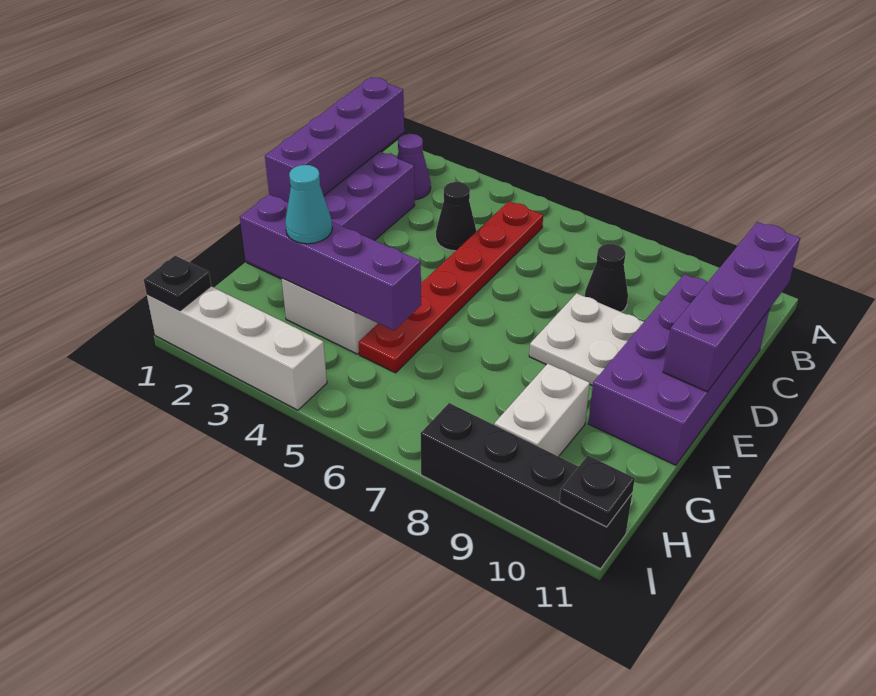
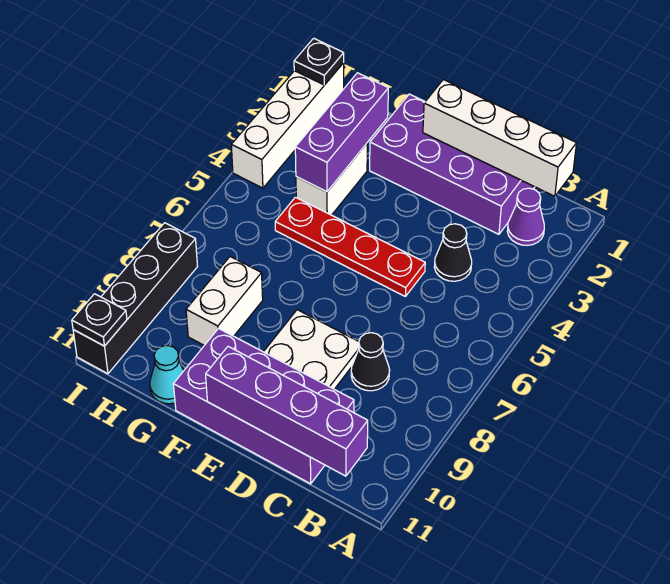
purple 1x4 brick [265,77,404,202] -> white 1x4 brick [423,80,577,196]
red 1x6 plate [358,201,543,373] -> red 1x4 plate [275,197,425,296]
purple 1x4 brick [240,194,421,330] -> purple 1x3 brick [295,73,388,192]
cyan 1x1 cone [285,165,332,244] -> cyan 1x1 cone moved to [150,345,184,404]
white 1x2 brick [494,364,590,457] -> white 1x2 brick turned to [186,257,263,345]

